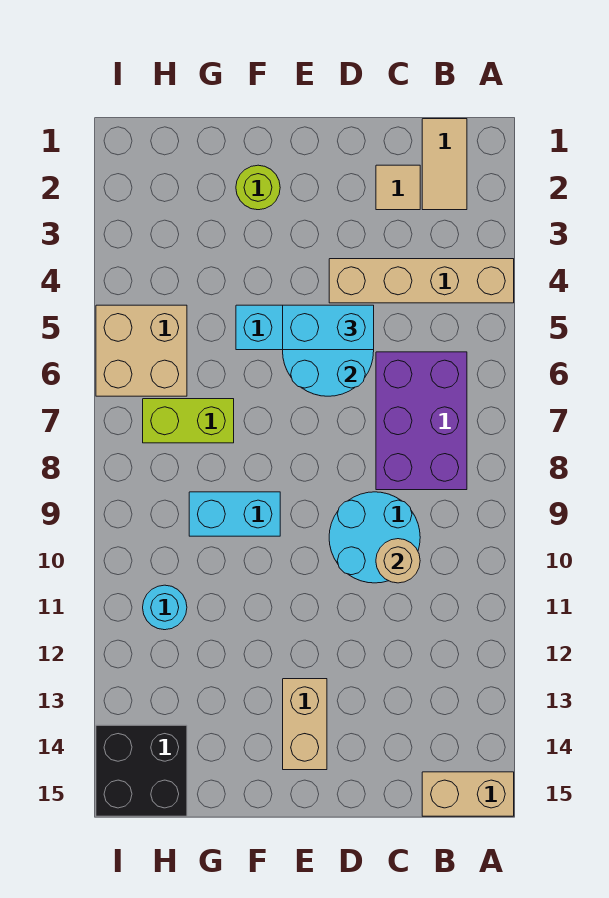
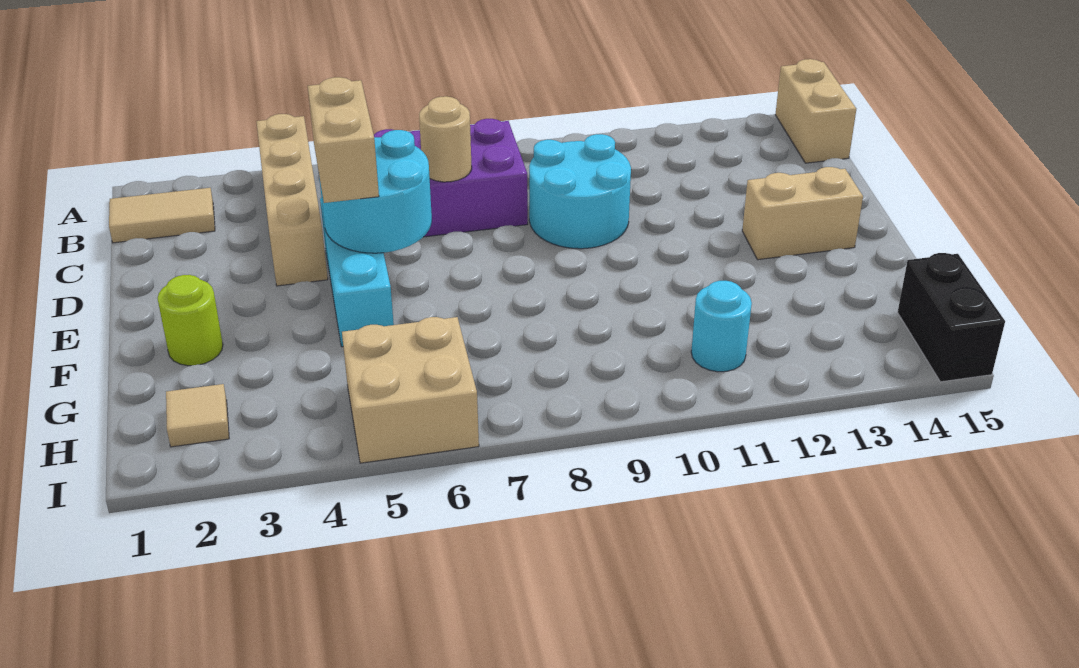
tan 1x1 tile [376,165,420,210] -> tan 1x1 tile moved to [166,384,229,447]
tan 1x1 round brick [376,539,420,583] -> tan 1x1 round brick moved to [419,96,472,182]
cyan 1x2 brick [283,305,374,350] -> tan 1x2 brick [308,77,379,203]
cyan 1x2 brick [189,492,280,536] -> none
lime 1x2 brick [143,399,234,443] -> none
black 2x2 brick [96,725,187,816] -> black 1x2 brick [898,253,1005,382]

